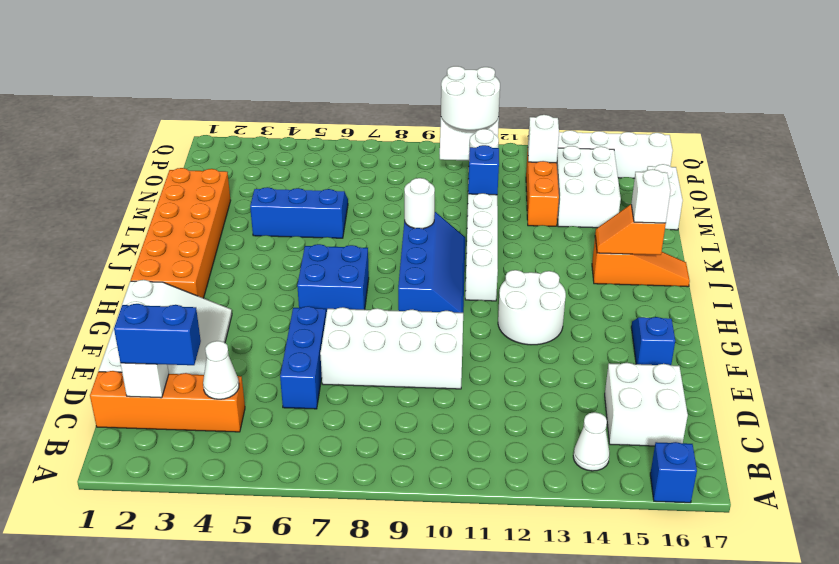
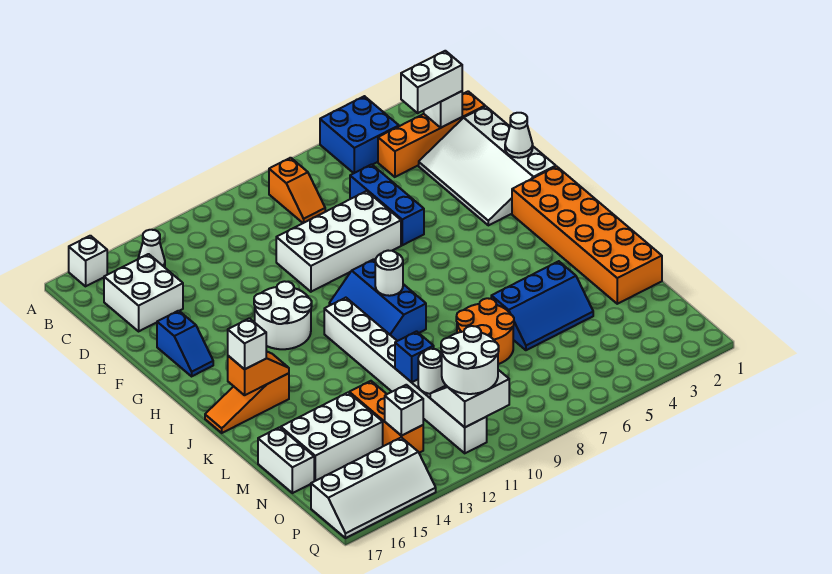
blue 1x1 brick [650,442,697,503] -> white 1x1 brick [69,236,107,286]
none -> orange 1x2 slope [269,158,325,223]
blue 1x2 brick [114,304,201,365] -> white 1x2 brick [401,51,462,113]
white 1x1 cone [203,341,239,399] -> white 1x1 cone moved to [505,113,533,158]
blue 2x2 brick [297,244,369,314] -> blue 2x2 brick moved to [320,96,399,173]
blue 2x4 slope [398,212,465,313] -> blue 2x3 slope [329,259,426,341]
white 1x1 round brick [404,178,435,229] -> white 1x1 round brick moved to [375,251,403,296]
none -> orange 2x2 round brick [456,298,514,364]
white 2x3 brick [557,146,621,228] -> white 2x3 brick turned to [281,393,383,481]

